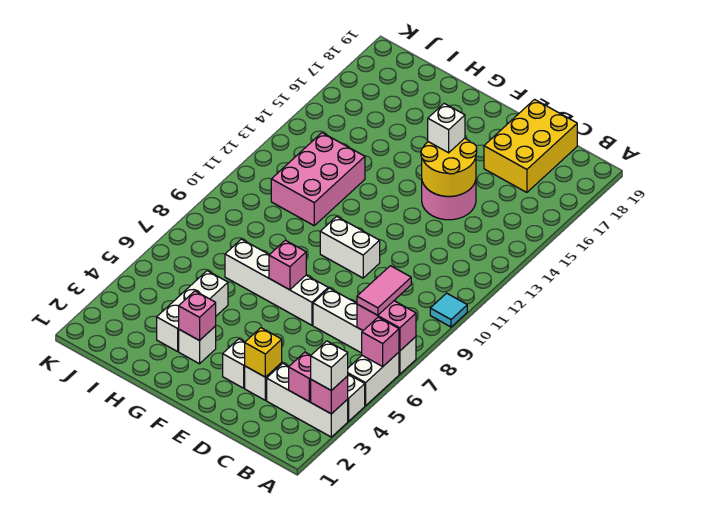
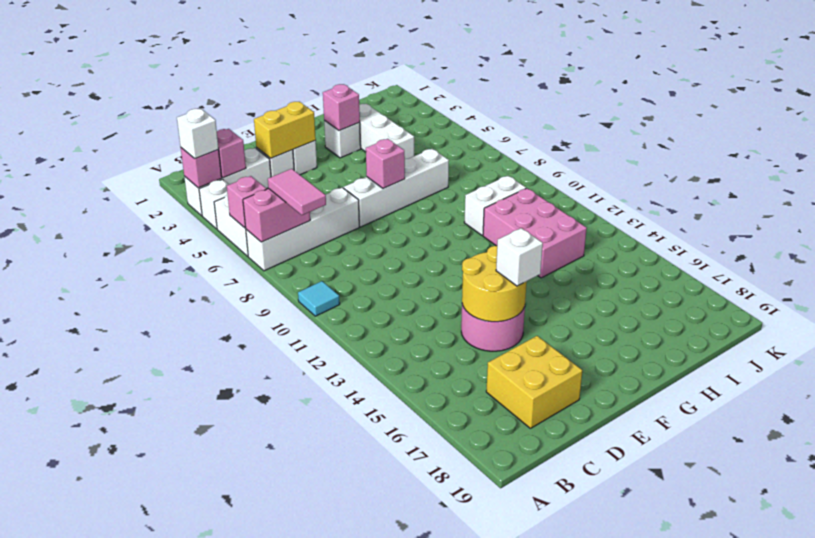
yellow 2x3 brick [484,99,577,192] -> yellow 2x2 brick [486,336,582,428]
yellow 1x1 brick [245,328,282,377] -> yellow 1x2 brick [254,102,316,158]
white 1x2 brick [320,216,380,278] -> white 1x2 brick moved to [464,176,526,235]

